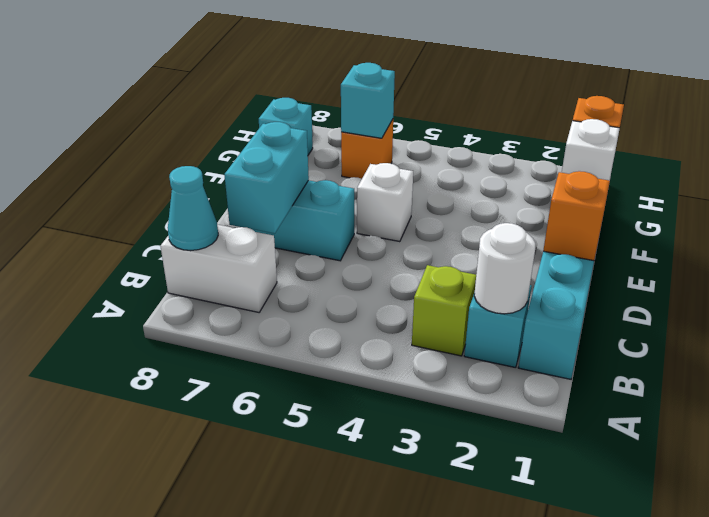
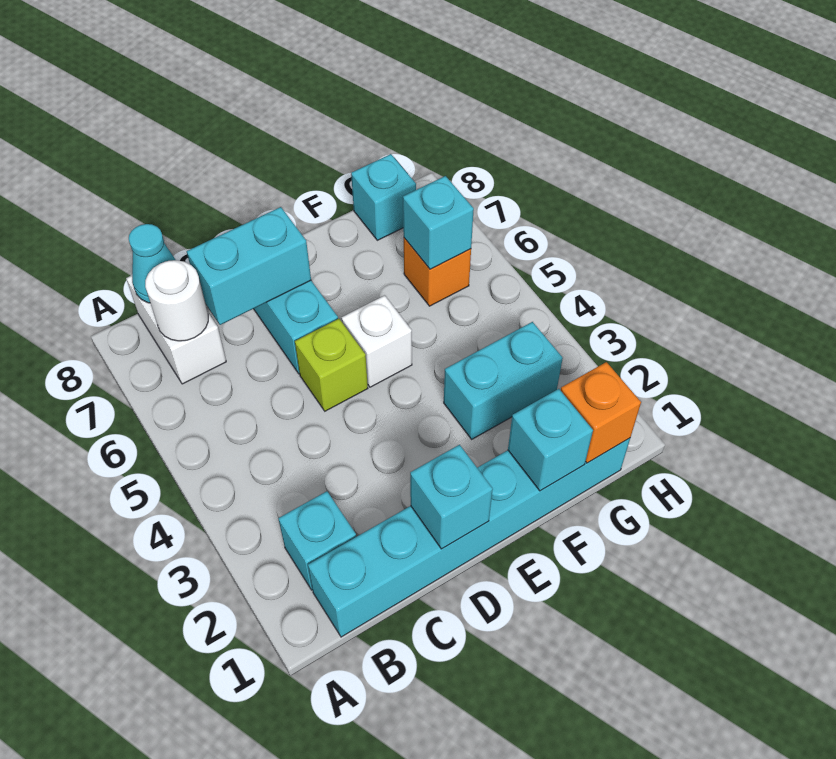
white 1x1 round brick [474,223,535,314] -> white 1x1 round brick moved to [145,260,208,341]
lime 1x1 brick [412,265,476,356] -> lime 1x1 brick moved to [295,319,368,411]
orange 1x1 brick [543,171,610,261] -> cyan 1x1 brick [410,445,493,549]
white 1x1 brick [562,119,620,180] -> cyan 1x1 brick [508,389,593,491]
none -> cyan 1x2 brick [444,322,563,439]

